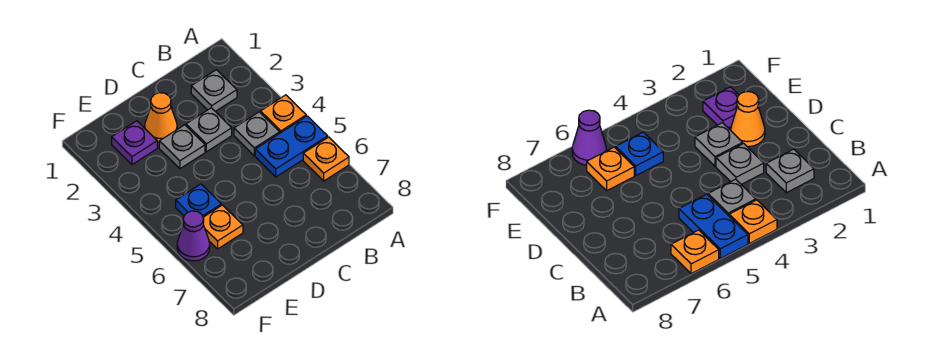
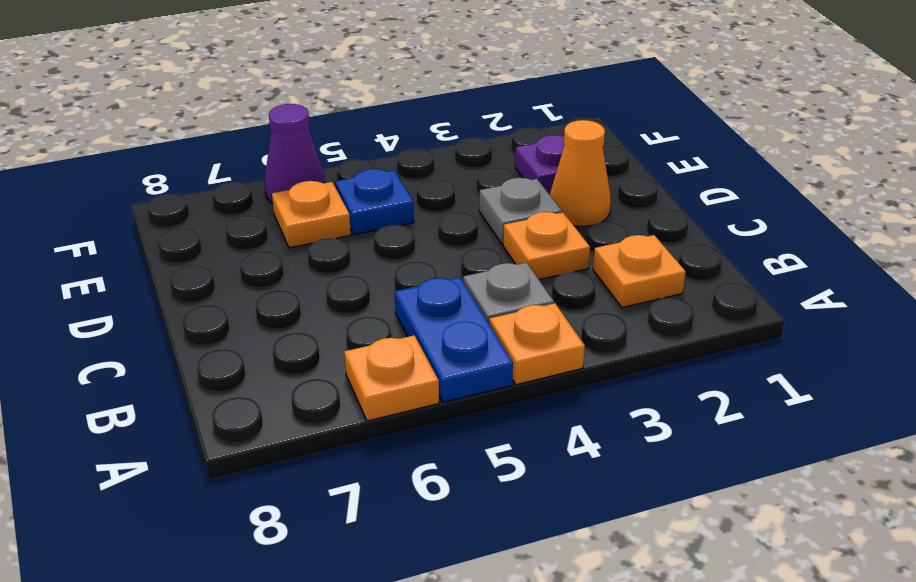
grey 1x1 plate [191,70,237,111] -> orange 1x1 plate [593,235,686,307]
grey 1x1 plate [186,108,232,152] -> orange 1x1 plate [503,212,590,280]

